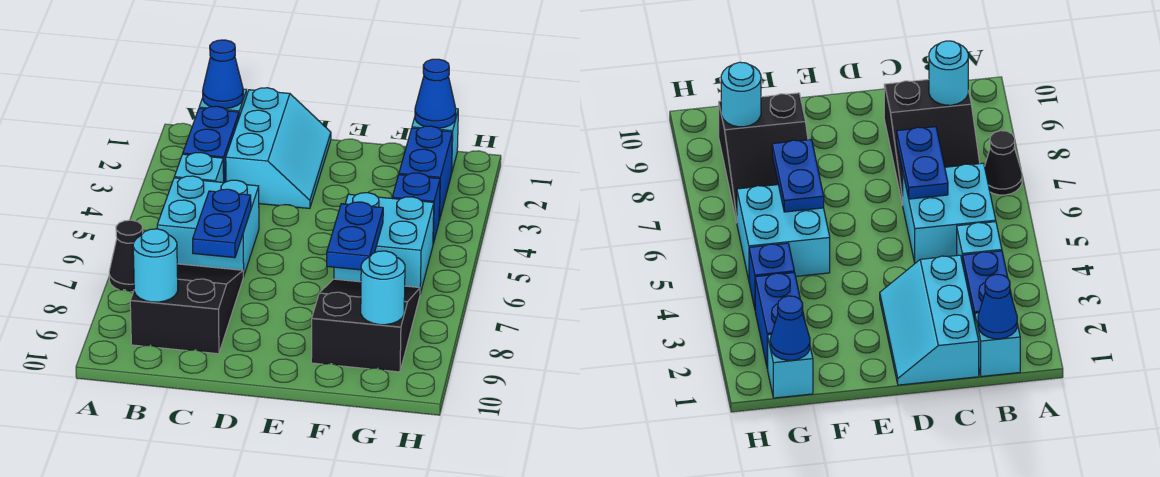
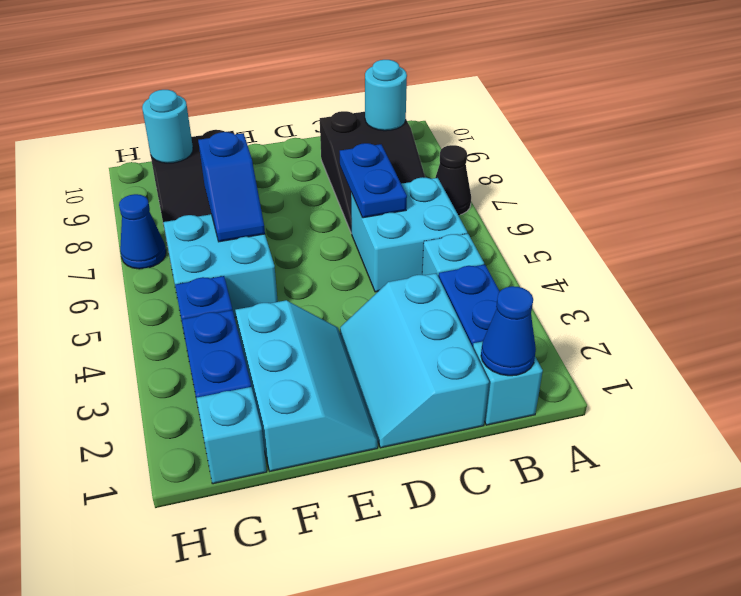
none -> cyan 2x3 slope [235,300,378,471]
blue 1x2 plate [327,202,383,270] -> blue 1x2 slope [198,132,265,242]
blue 1x1 cone [415,59,456,128] -> blue 1x1 cone moved to [119,194,166,269]

